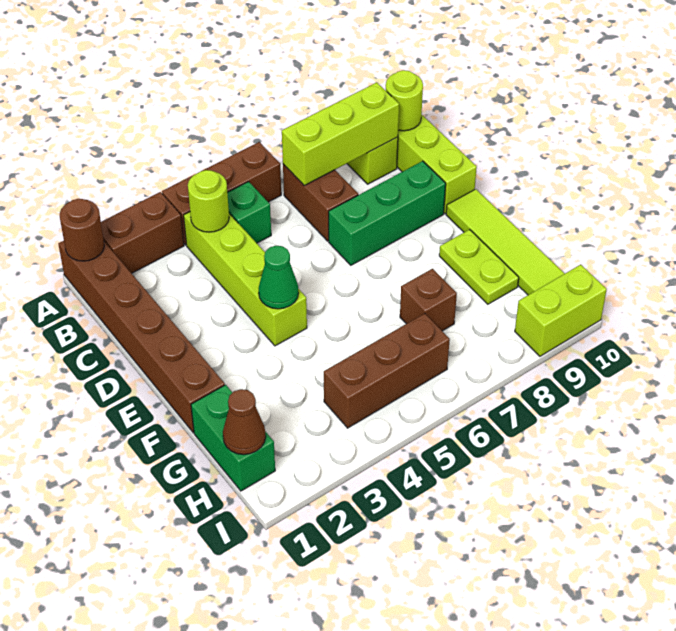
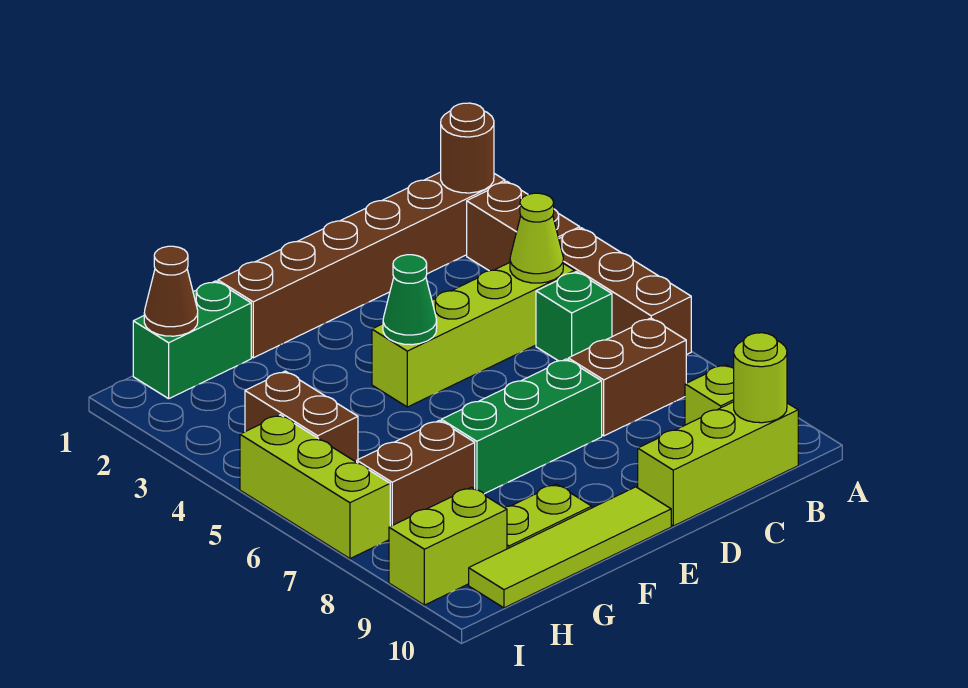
lime 1x1 round brick [188,170,229,232] -> lime 1x1 cone [510,193,563,283]
lime 1x3 brick [282,82,399,185] -> lime 1x3 brick moved to [240,415,390,559]
green 1x3 brick [329,161,446,265] -> green 1x3 brick turned to [441,359,602,494]
brown 1x1 brick [400,269,457,331] -> brown 1x2 brick [357,420,475,526]
brown 1x3 brick [324,314,450,428] -> brown 1x2 brick [245,371,358,462]
lime 1x2 brick [515,265,607,356] -> lime 1x2 brick turned to [389,487,507,605]

